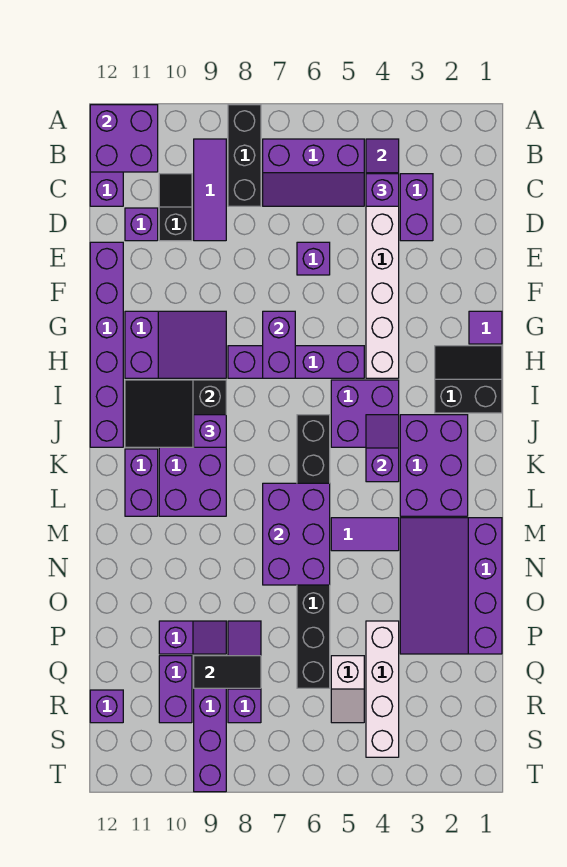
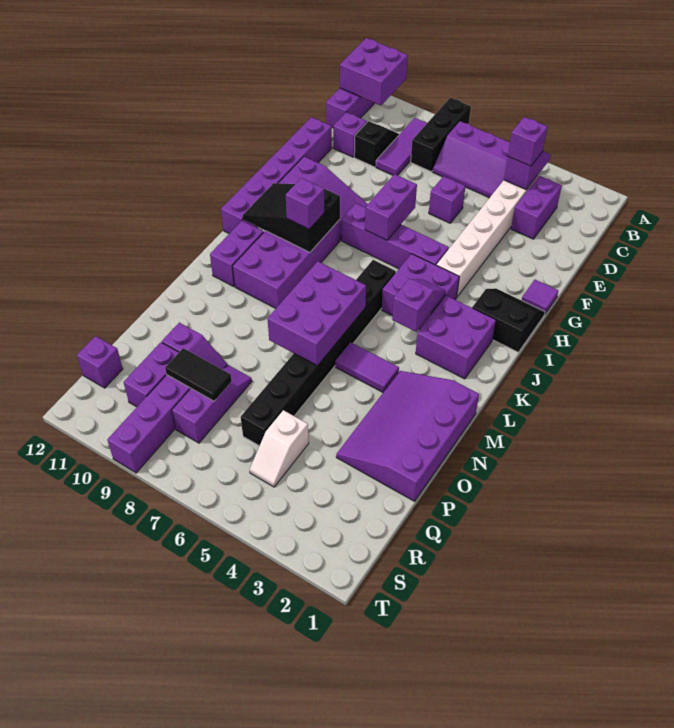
purple 2x3 brick [400,415,468,516] -> purple 2x2 brick [416,296,496,379]
white 1x4 brick [366,621,399,757] -> none

